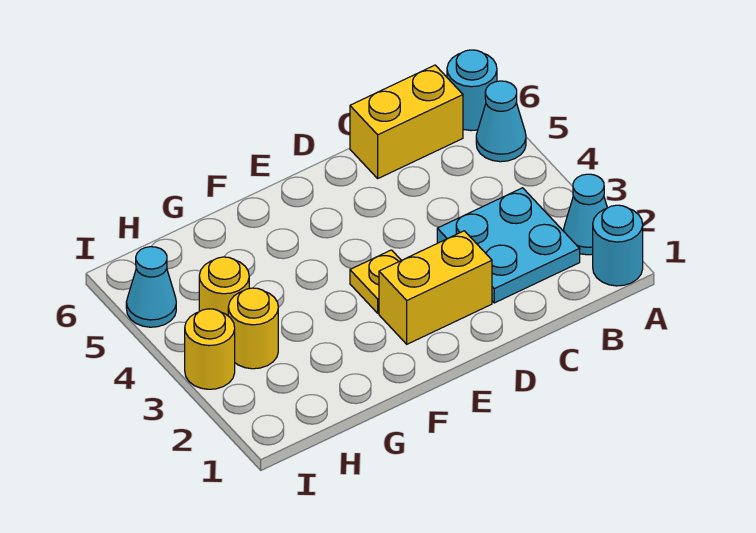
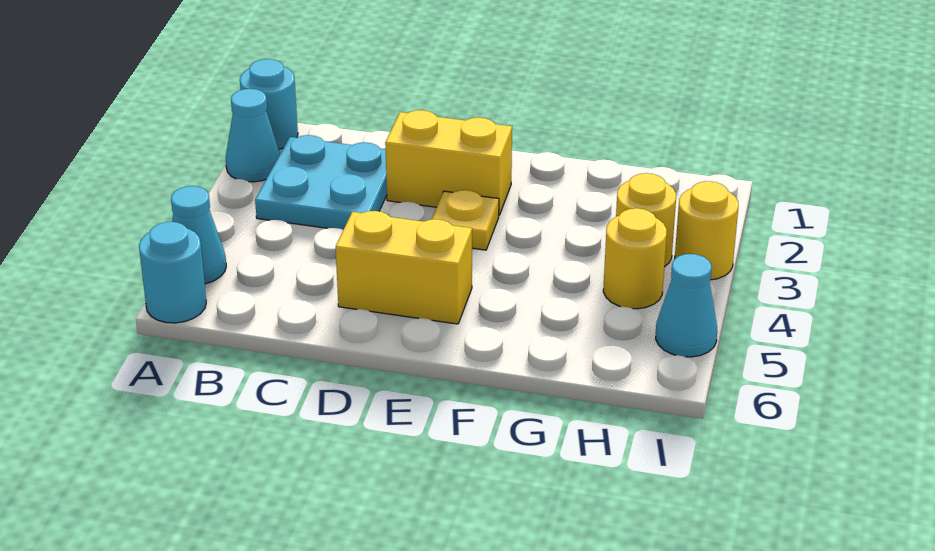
yellow 1x2 brick [350,65,463,178] -> yellow 1x2 brick moved to [336,211,472,324]

